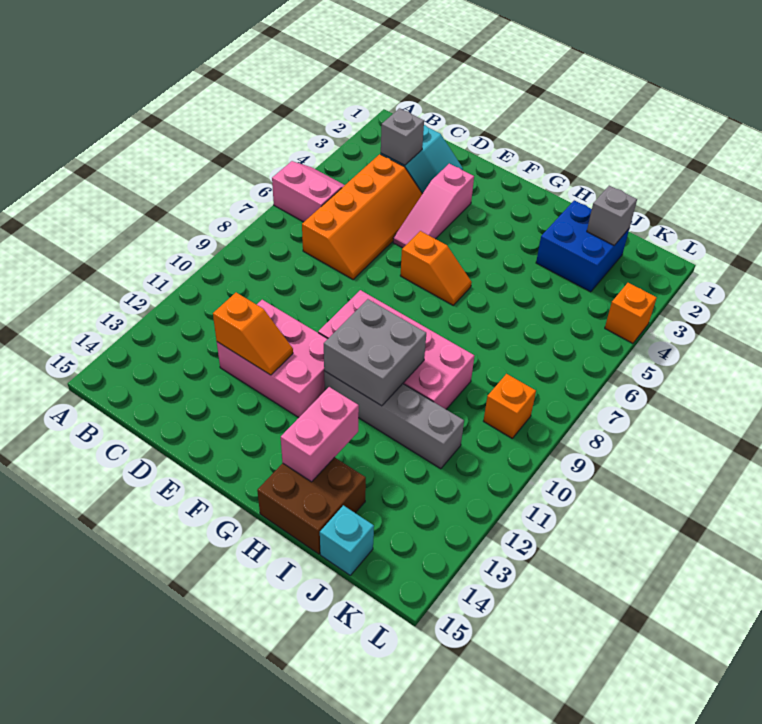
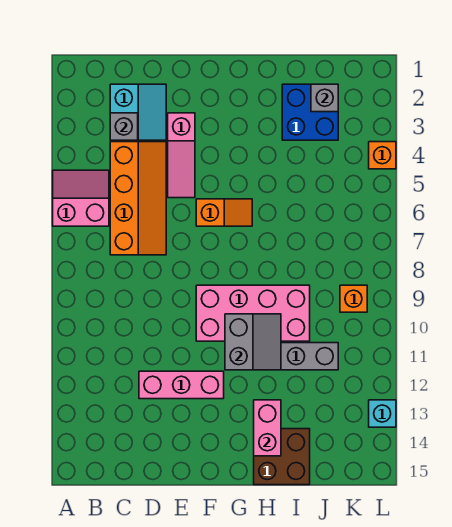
pink 2x3 brick [217,300,327,418] -> pink 1x3 brick [139,371,224,399]
orange 1x2 slope [213,293,293,375] -> none
grey 2x2 brick [324,299,426,406] -> grey 2x2 slope [225,314,281,370]
cyan 1x1 brick [320,505,374,575] -> cyan 1x1 brick moved to [369,400,396,427]

